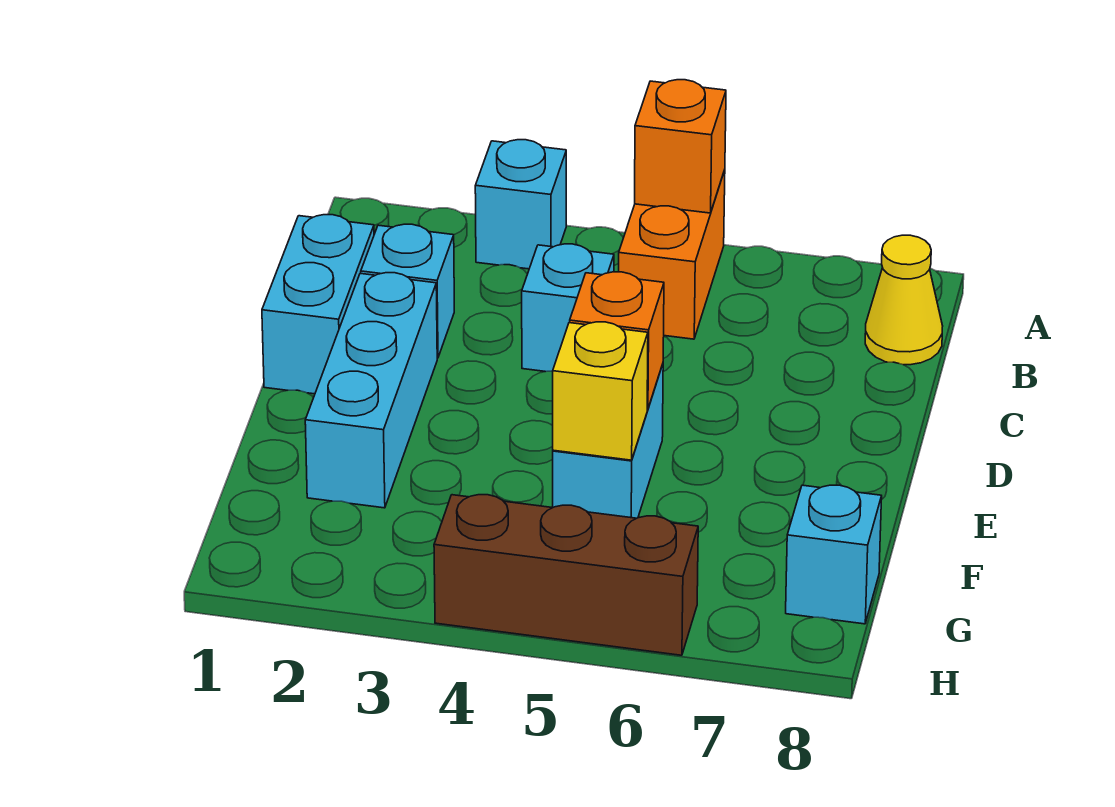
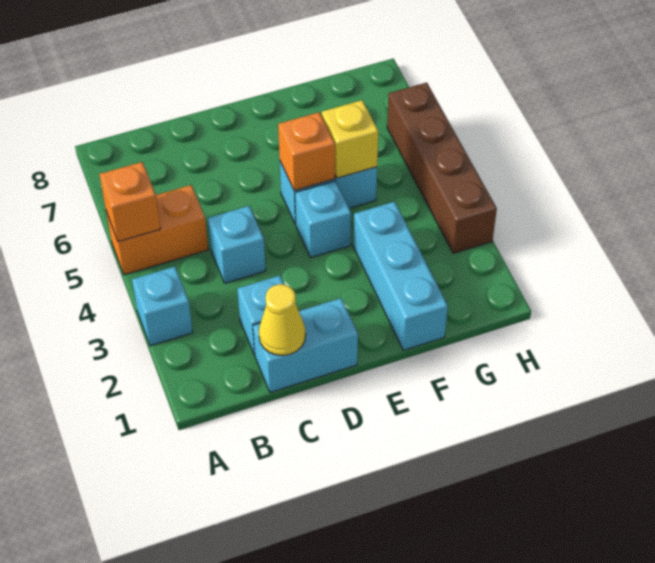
yellow 1x1 cone [865,235,943,365] -> yellow 1x1 cone moved to [259,284,306,356]
cyan 1x3 brick [305,273,437,508] -> cyan 1x3 brick turned to [353,202,448,350]
cyan 1x1 brick [786,485,882,624] -> cyan 1x1 brick moved to [295,181,351,257]
brown 1x3 brick [434,495,698,655] -> brown 1x4 brick [387,83,497,253]

